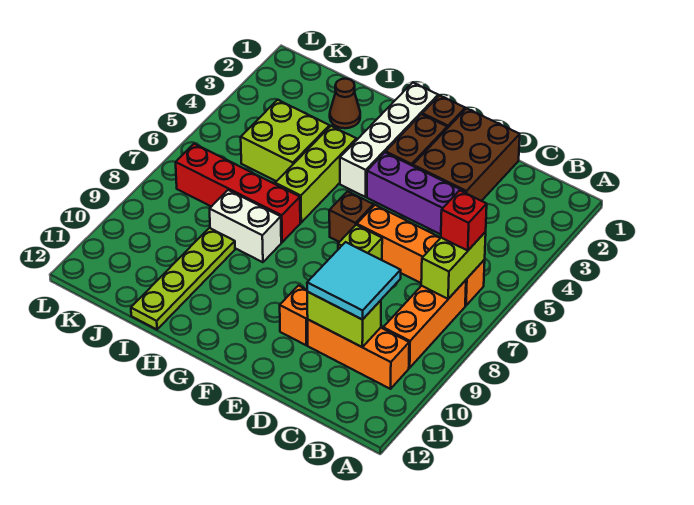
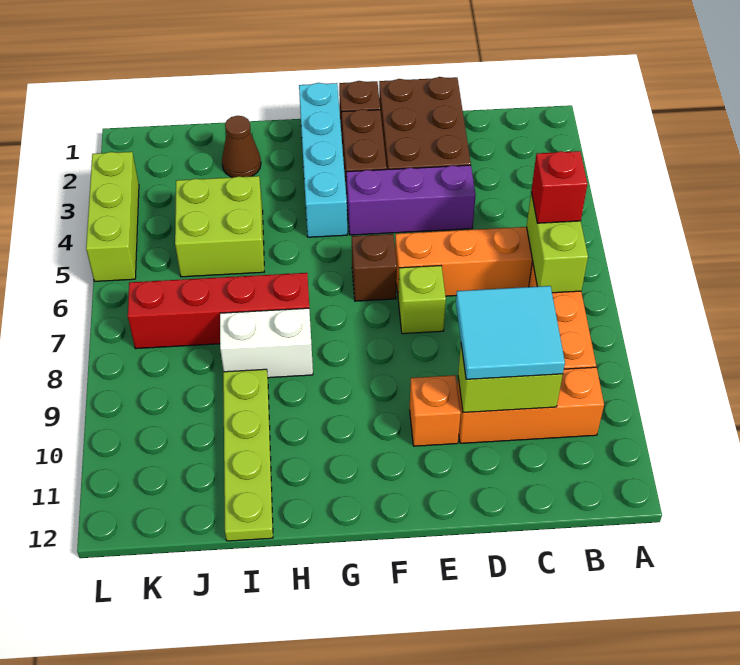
white 1x4 brick [340,83,438,197] -> cyan 1x4 brick [299,83,347,237]
lime 1x3 brick [275,126,356,222] -> lime 1x3 brick moved to [86,152,139,281]

